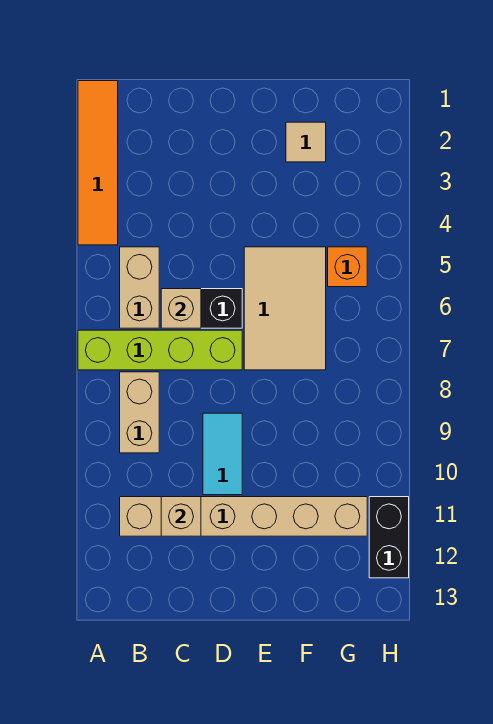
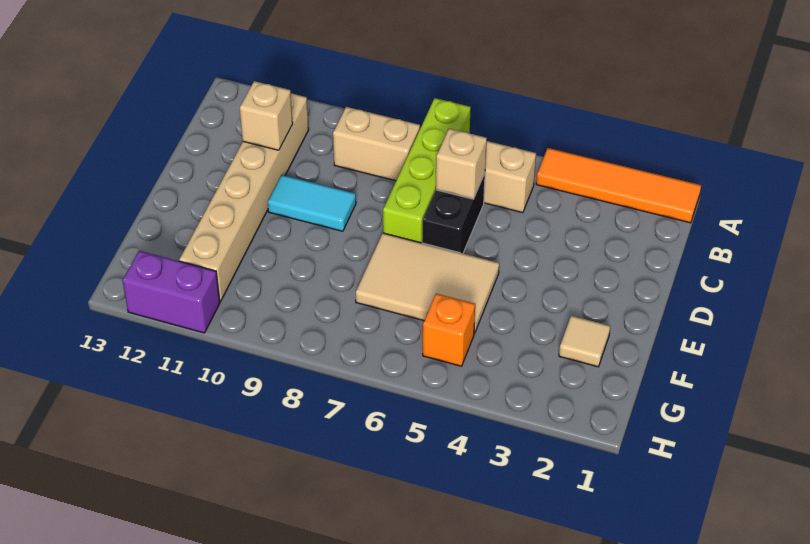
black 1x2 brick [369,497,409,578] -> purple 1x2 brick [123,251,220,333]

